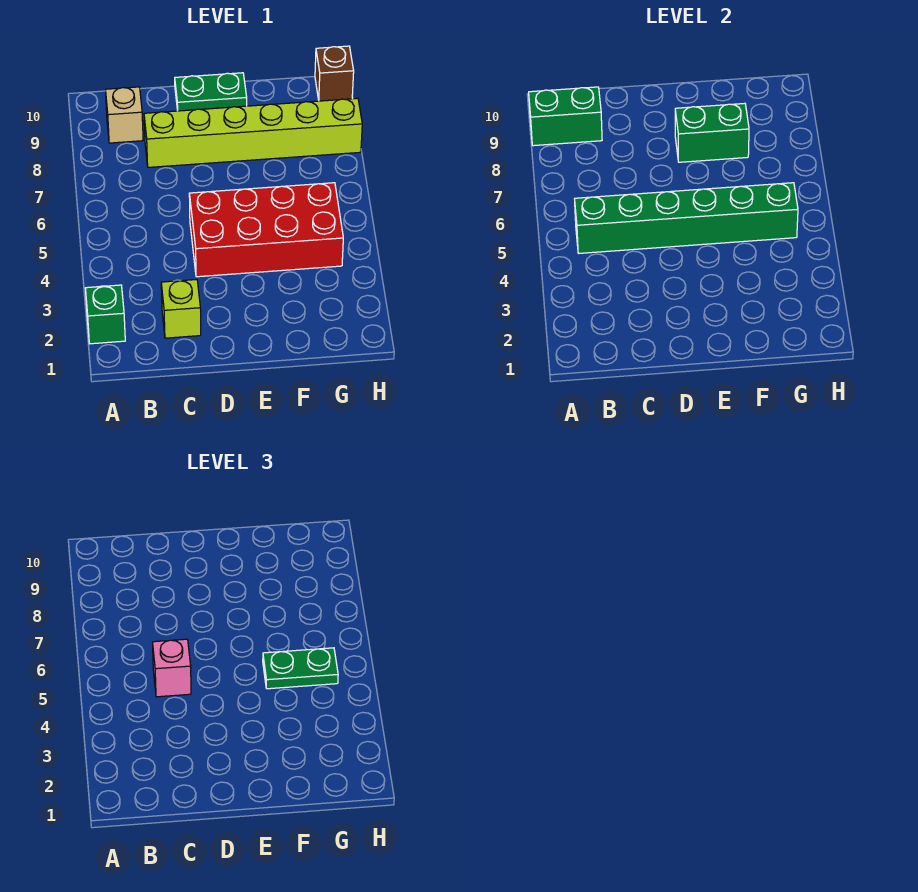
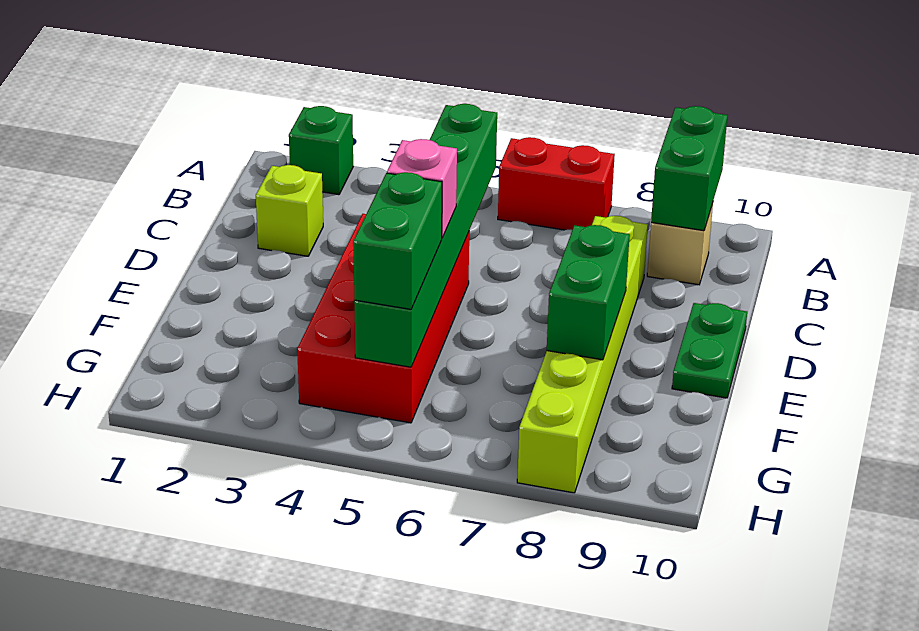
none -> red 1x2 brick [498,137,615,230]
pink 1x1 brick [153,639,191,697] -> pink 1x1 brick moved to [387,139,457,238]
green 1x2 plate [263,648,338,689] -> green 1x2 brick [353,172,442,309]
brown 1x1 brick [315,46,354,101] -> none

